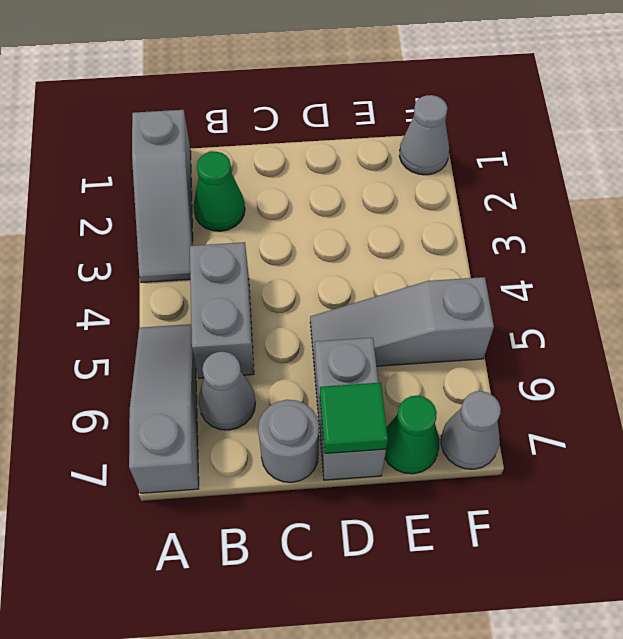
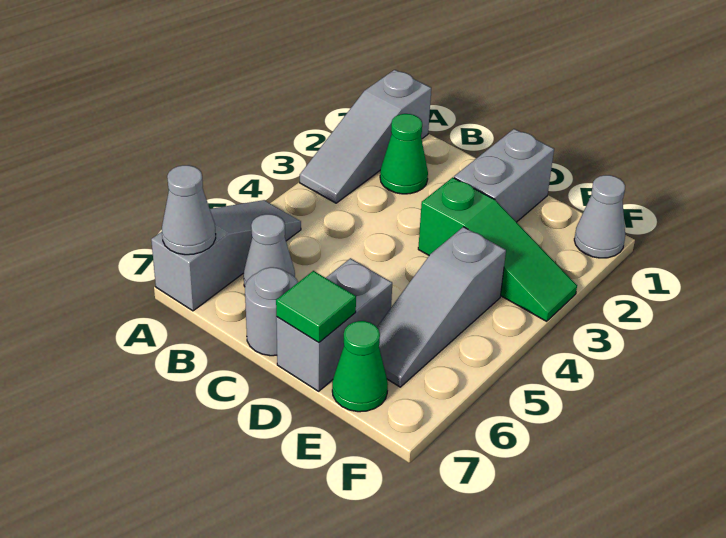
grey 1x2 brick [190,242,254,378] -> grey 1x2 brick moved to [454,129,554,222]
none -> green 1x3 slope [418,177,577,321]
grey 1x3 slope [310,277,494,370] -> grey 1x3 slope turned to [377,227,506,387]
grey 1x1 cone [441,391,501,469] -> grey 1x1 cone moved to [162,165,216,255]

